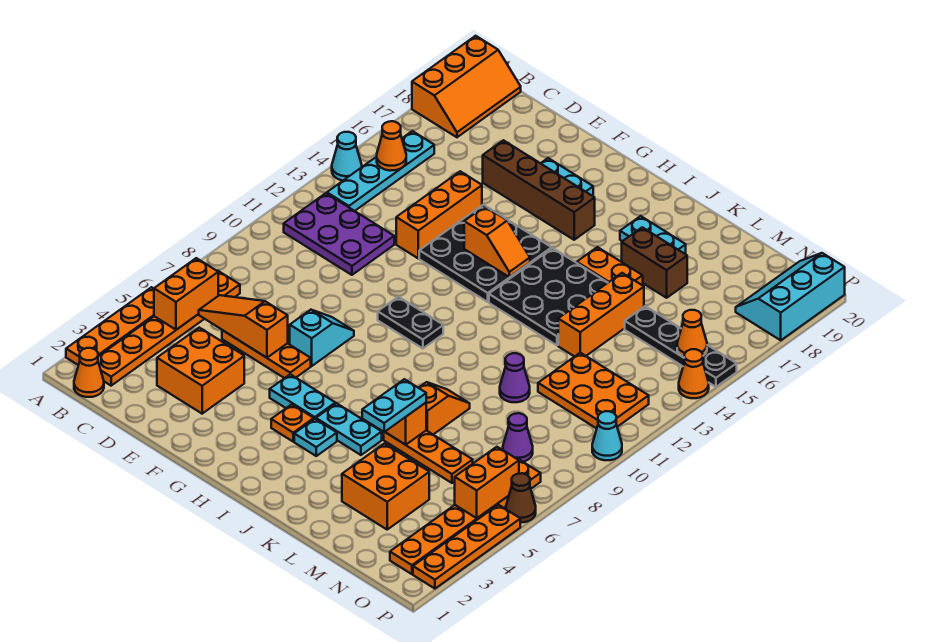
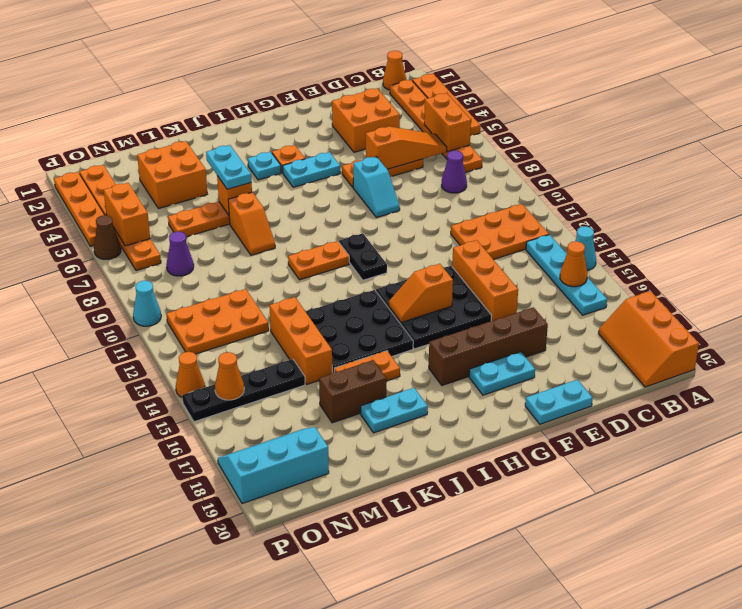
purple 2x3 plate [284,193,394,275] -> orange 2x3 plate [451,204,549,260]
black 1x2 plate [378,297,443,349] -> black 1x2 plate turned to [339,233,387,280]
cyan 1x2 plate [316,403,382,455] -> cyan 1x2 plate moved to [525,380,593,424]
none -> orange 1x2 plate [288,241,349,280]
purple 1x1 cone [500,353,530,402] -> purple 1x1 cone moved to [442,151,467,193]
cyan 2x3 slope [736,253,845,340] -> cyan 2x3 slope turned to [218,427,329,504]

